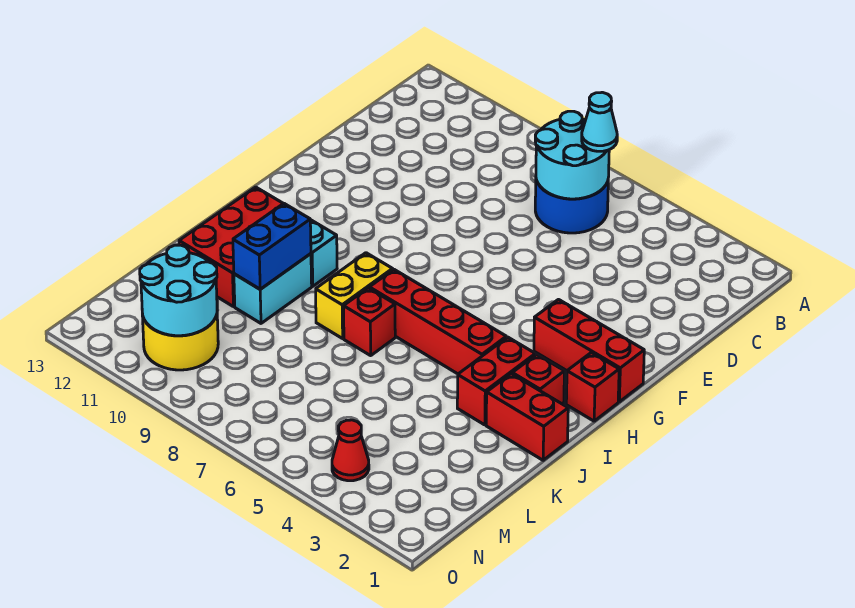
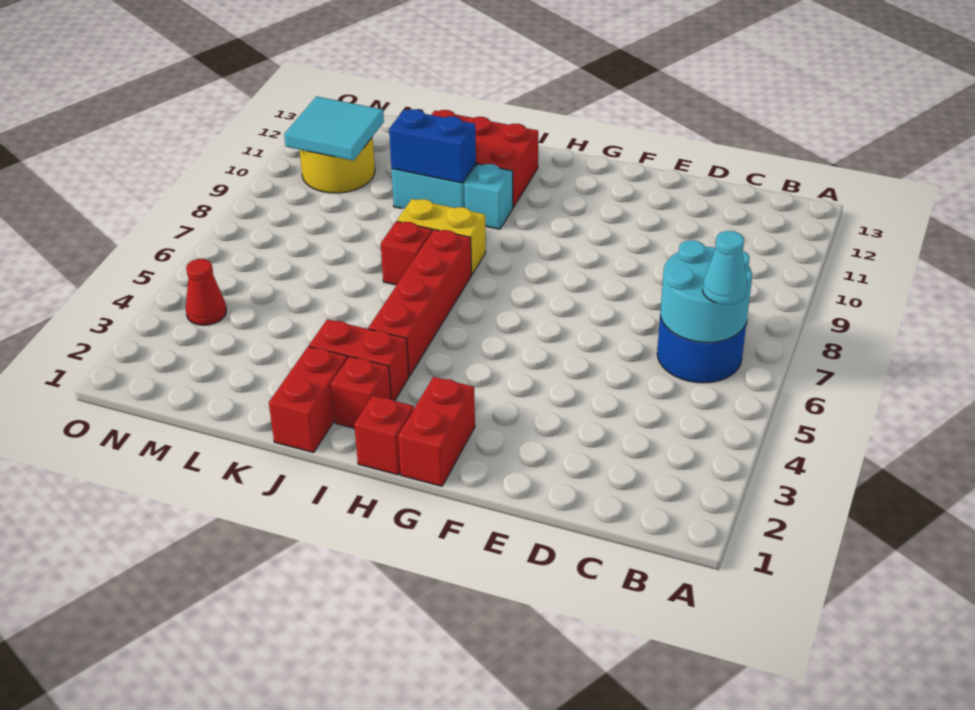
red 1x3 brick [534,300,644,402] -> red 1x2 brick [398,377,475,486]
cyan 2x2 round brick [140,245,217,336] -> cyan 2x2 tile [284,96,384,161]

